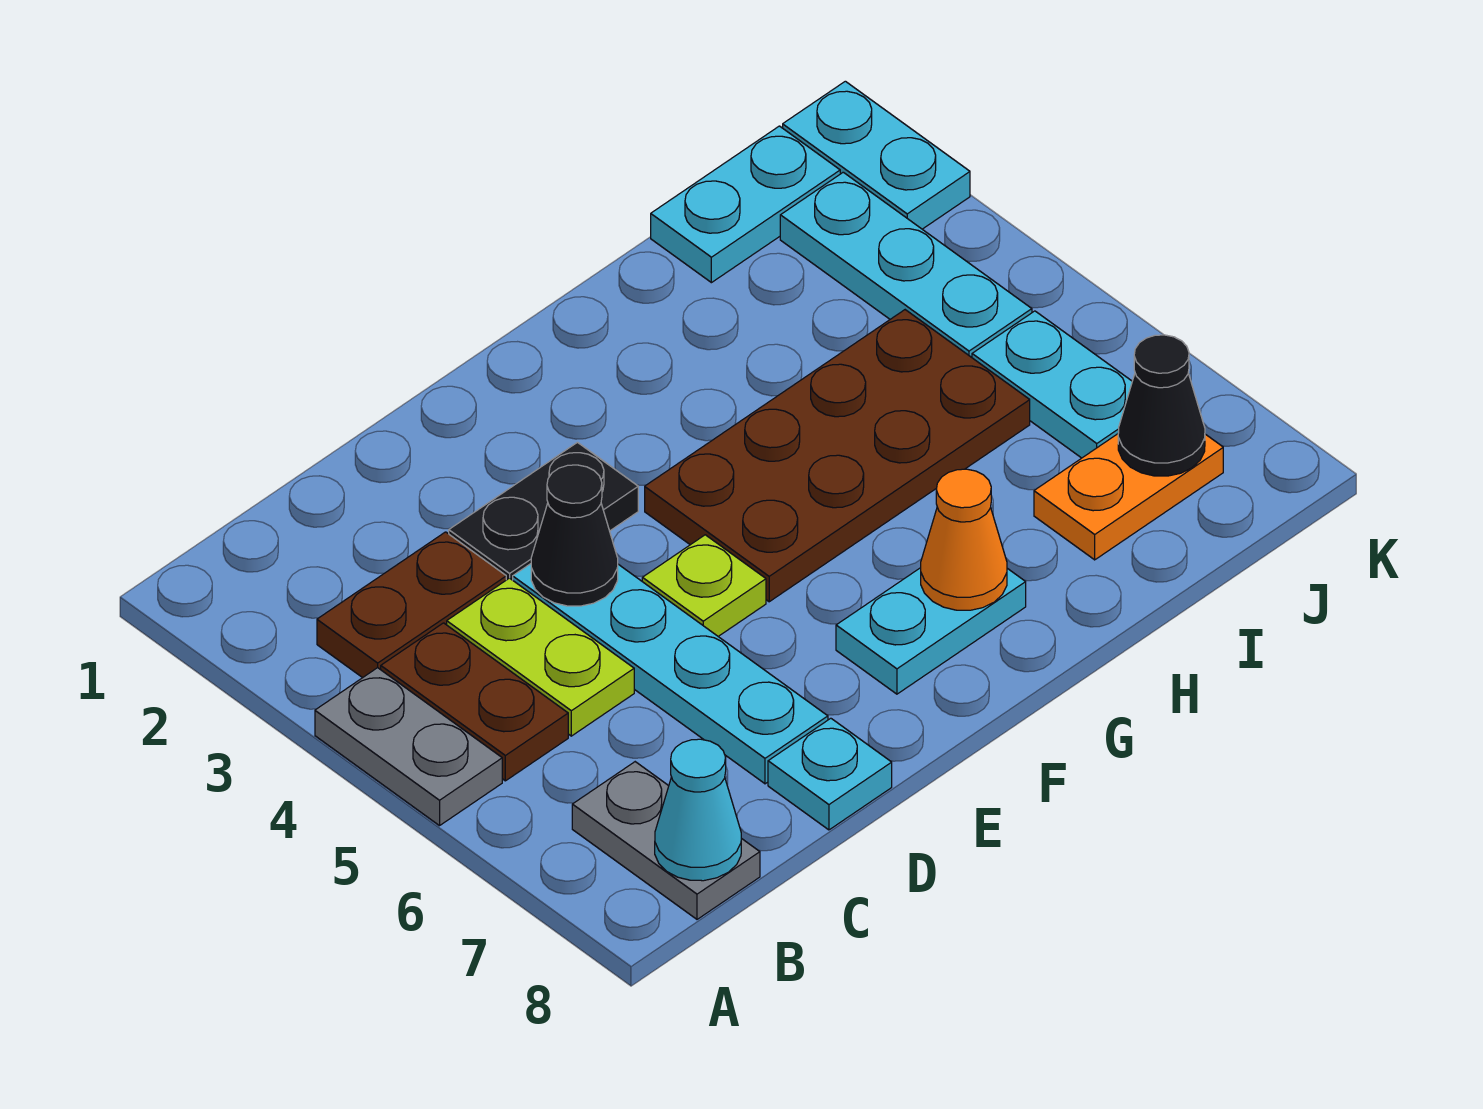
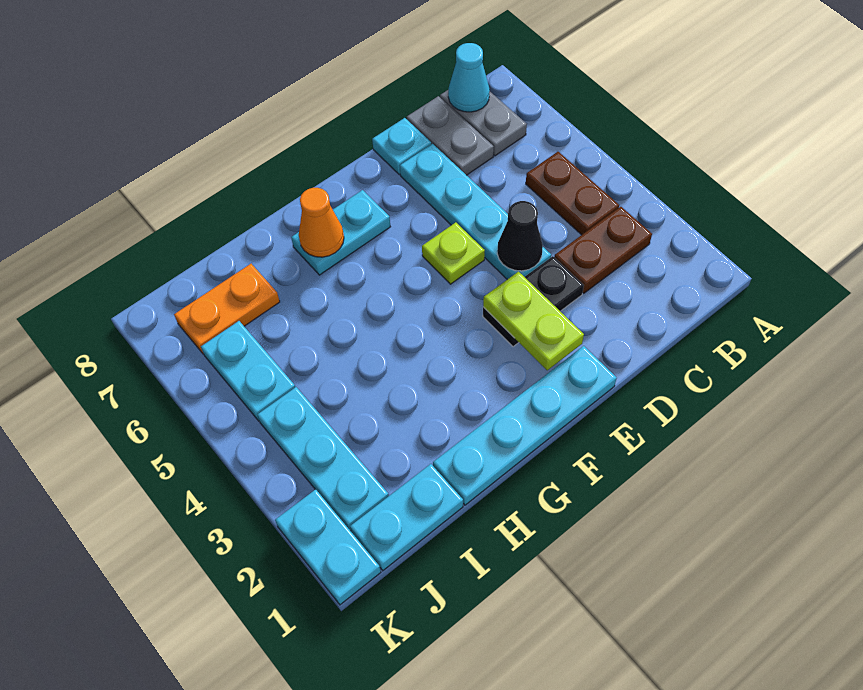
grey 1x2 plate [315,668,502,826] -> grey 1x2 plate moved to [407,96,494,175]
lime 1x2 plate [447,578,634,736] -> lime 1x2 plate moved to [483,272,584,370]
none -> cyan 1x4 plate [433,346,617,505]
brown 2x4 plate [645,310,1030,602] -> none
black 1x1 cone [1118,335,1205,476] -> none

